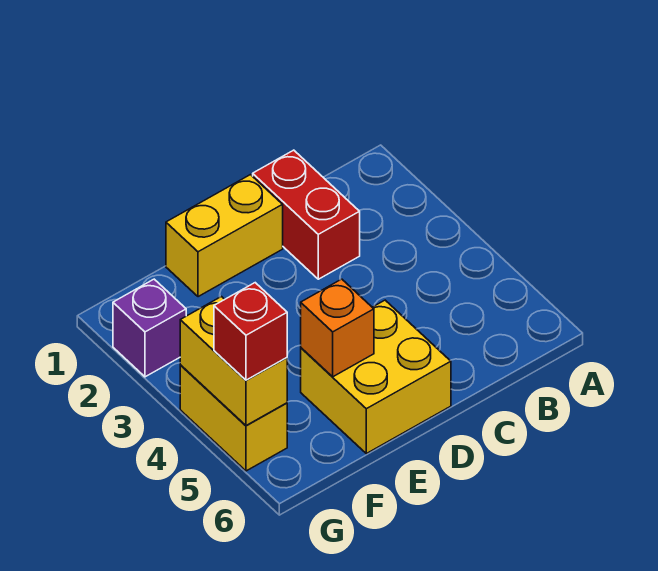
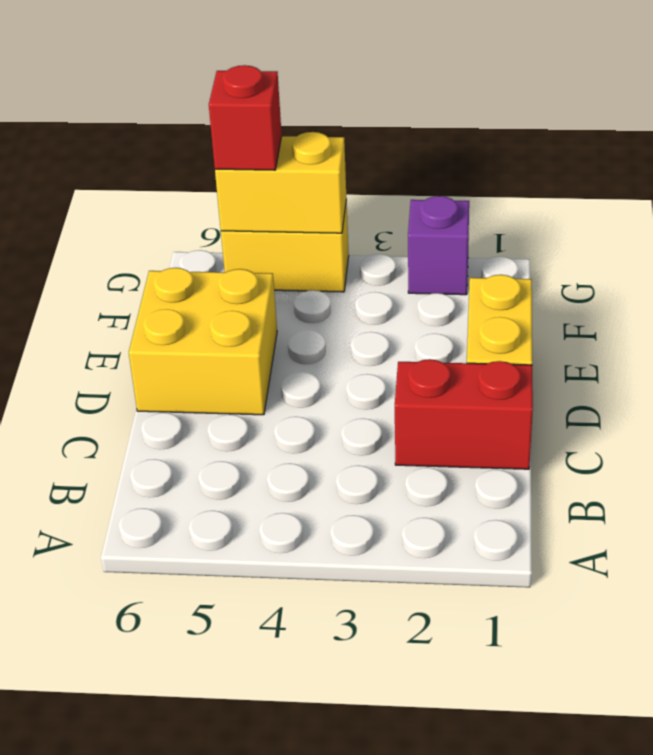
orange 1x1 brick [301,279,374,377] -> none

